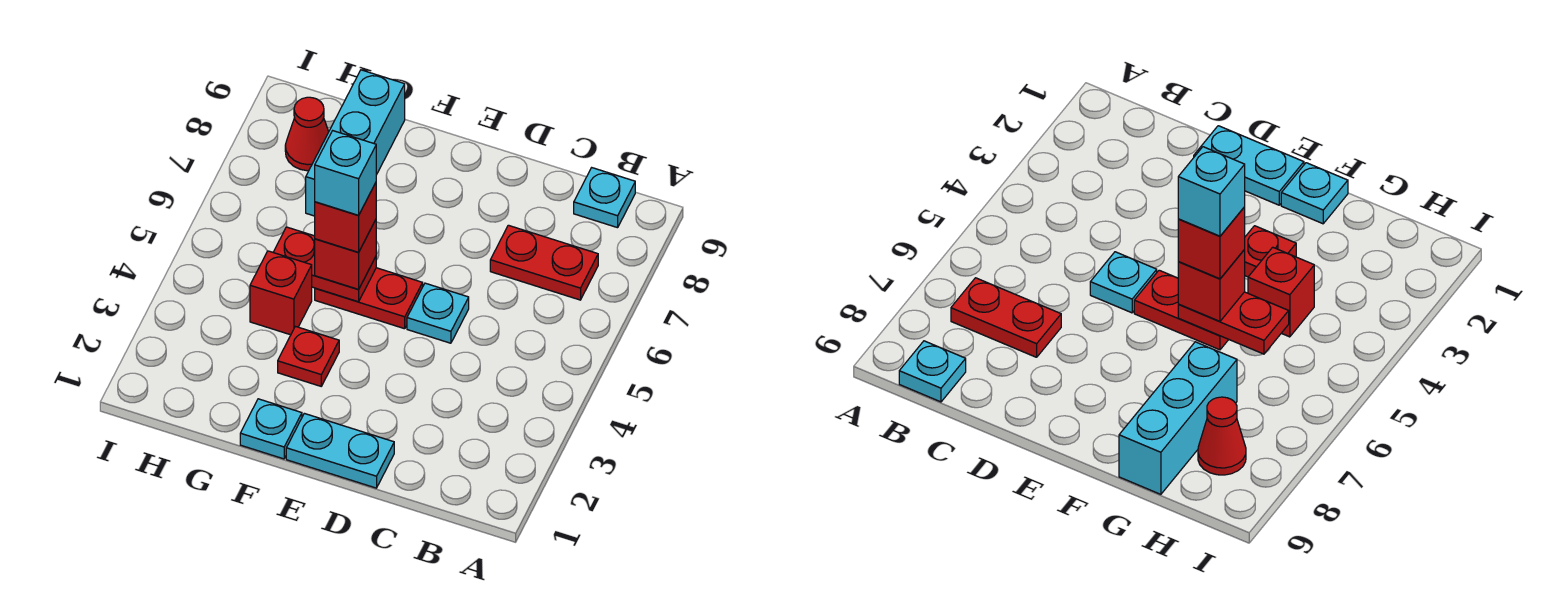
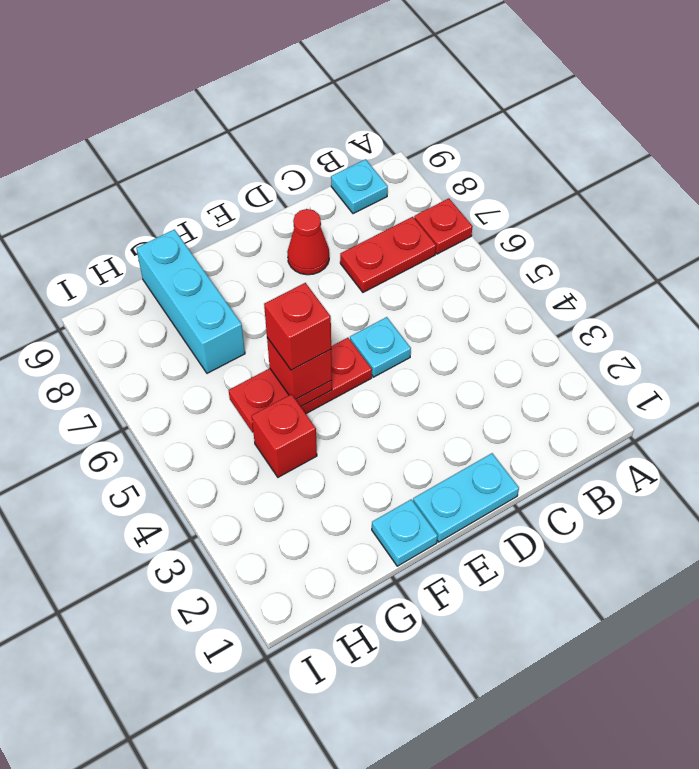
red 1x1 plate [278,326,339,386] -> red 1x1 plate moved to [414,198,473,254]
cyan 1x1 brick [315,131,376,215] -> none
red 1x1 cone [285,97,329,171] -> red 1x1 cone moved to [287,209,329,275]

